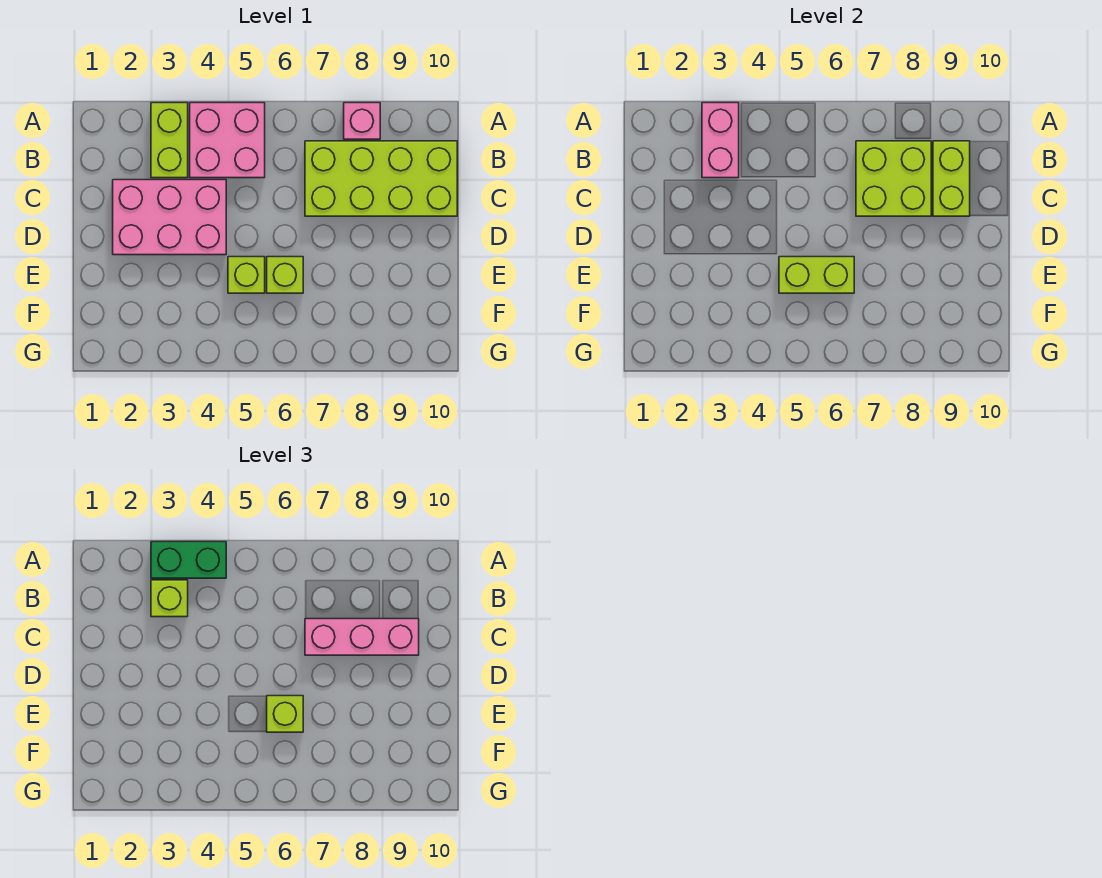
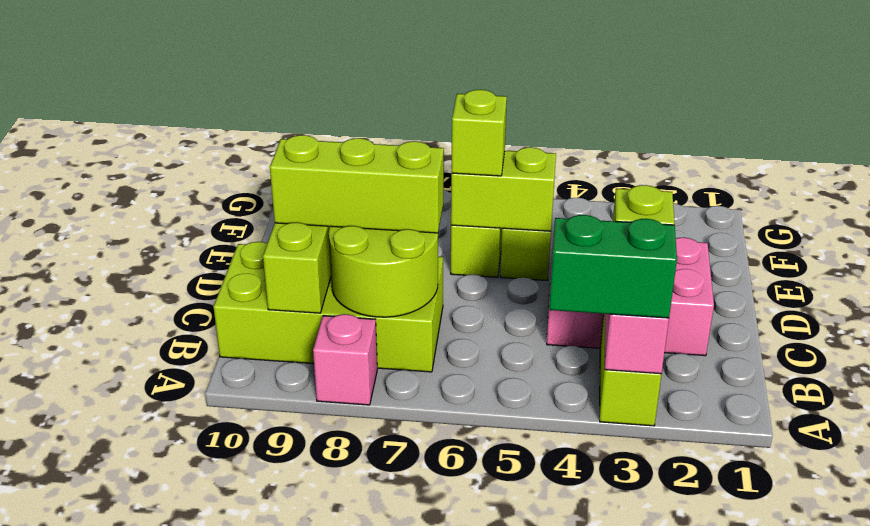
pink 2x2 brick [190,103,265,178] -> none
lime 2x2 brick [856,141,931,216] -> lime 2x2 round brick [329,226,438,317]
pink 1x3 brick [305,619,419,655] -> lime 1x3 brick [270,135,444,233]

